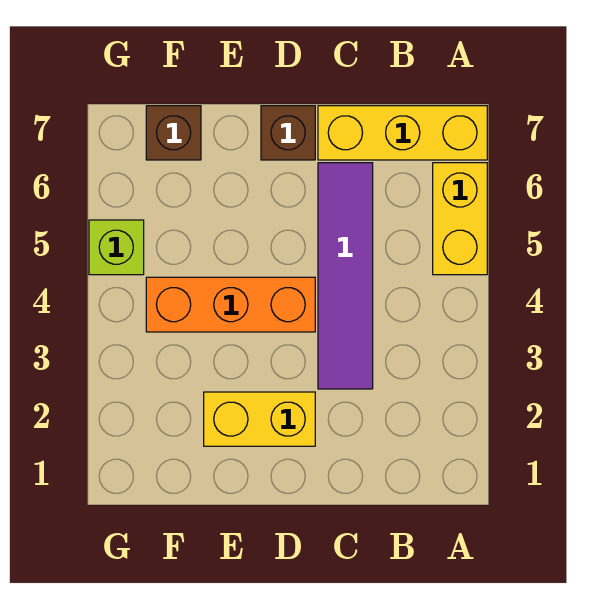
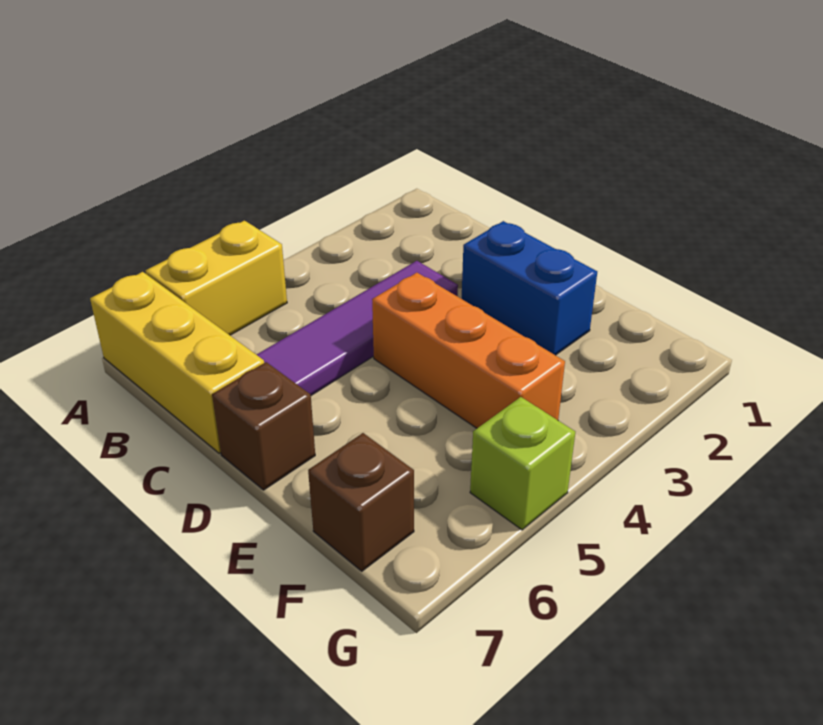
yellow 1x2 brick [204,392,315,446] -> blue 1x2 brick [462,221,597,355]

